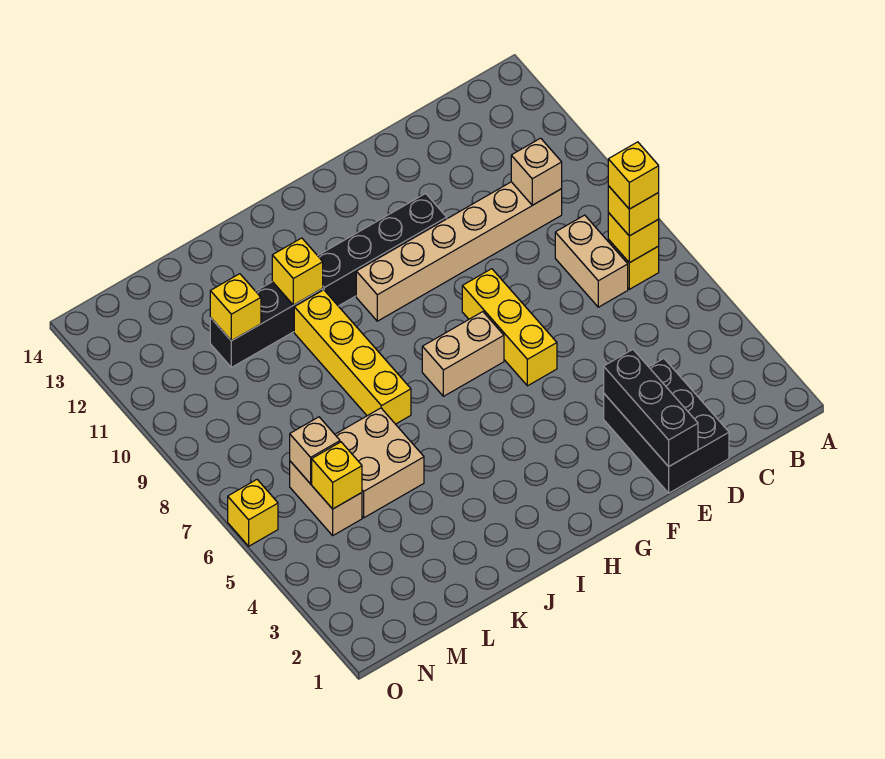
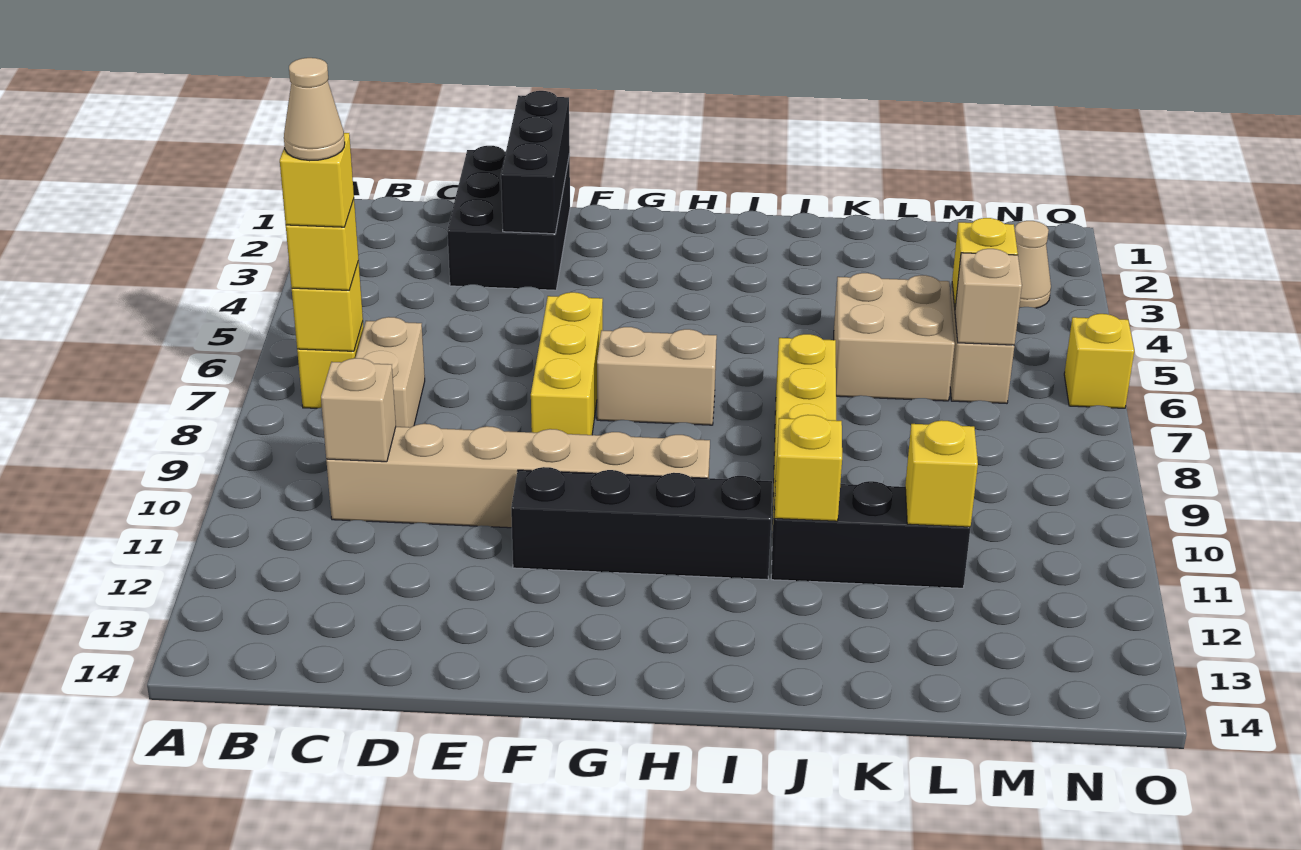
none -> tan 1x1 cone [284,58,345,161]
none -> tan 1x1 cone [1015,221,1051,308]

